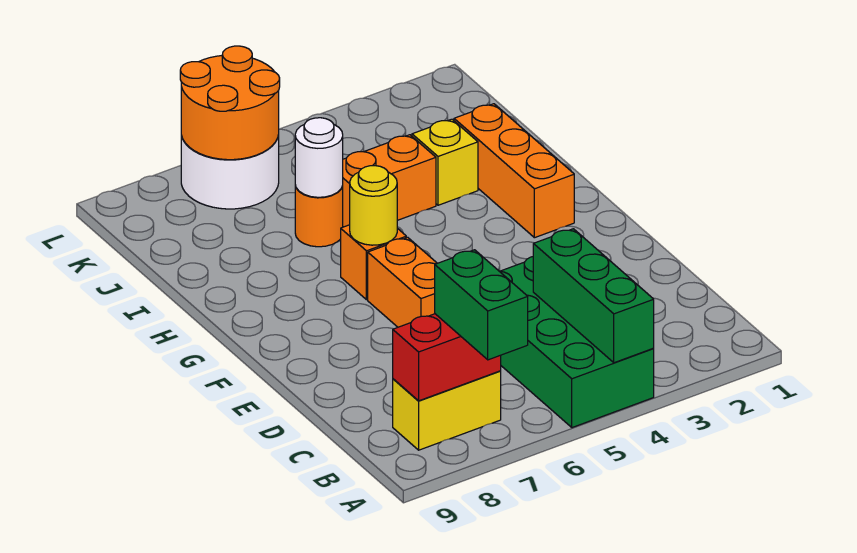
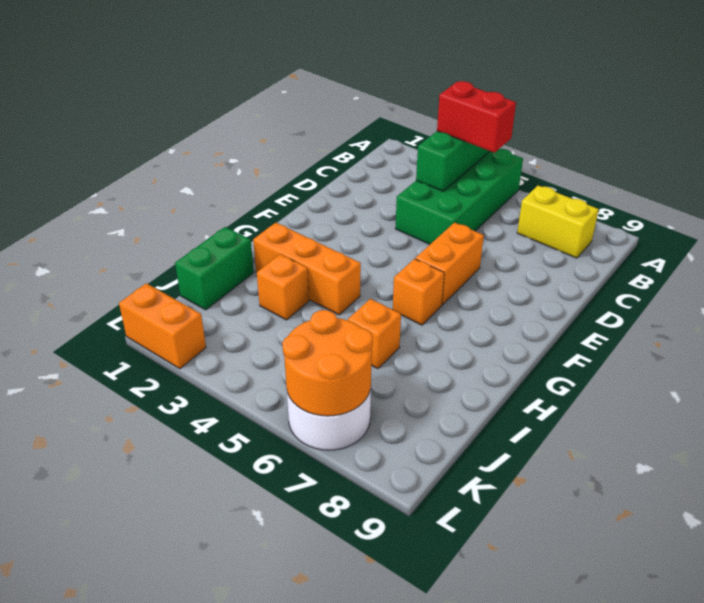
green 1x2 brick [435,250,528,360] -> green 1x2 brick moved to [175,227,254,310]
red 1x2 brick [393,314,501,401] -> red 1x2 brick moved to [437,81,516,153]
orange 1x3 brick [454,104,574,238] -> orange 1x3 brick turned to [253,223,361,315]
yellow 1x1 round brick [350,166,397,245] -> none
yellow 1x1 brick [412,119,478,205] -> orange 1x1 brick [257,254,309,320]
orange 1x2 brick [343,135,436,227] -> orange 1x2 brick moved to [119,283,206,369]
orange 1x1 round brick [295,185,343,247] -> orange 1x1 brick [348,299,401,369]
white 1x1 round brick [295,118,343,197] -> none

